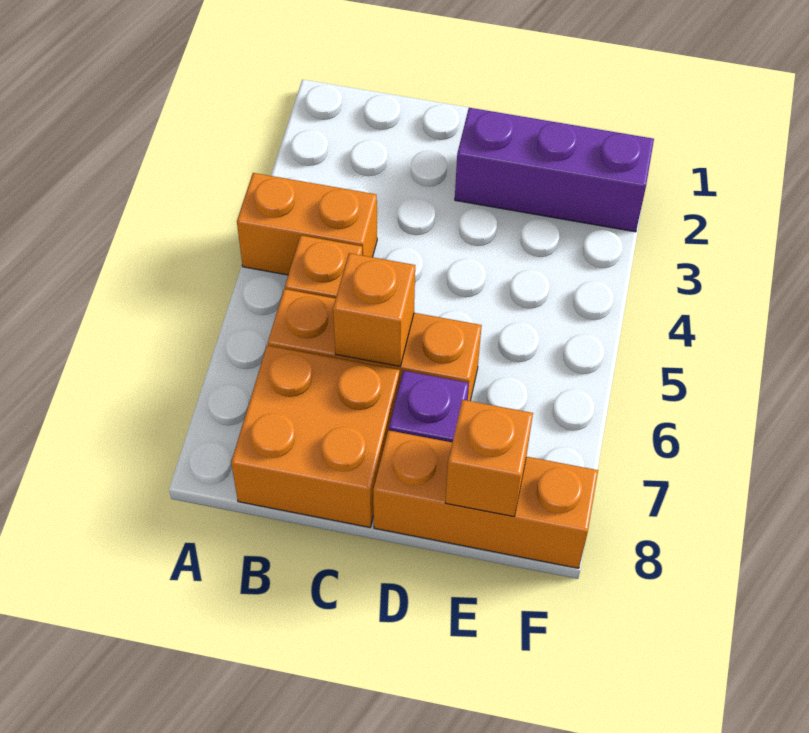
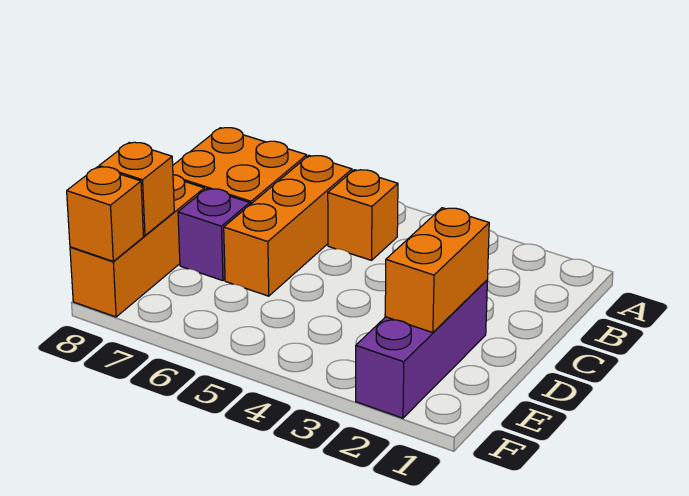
orange 1x2 brick [237,173,377,275] -> orange 1x2 brick moved to [385,208,489,333]
orange 1x1 brick [333,253,415,366] -> orange 1x1 brick moved to [67,167,144,261]

